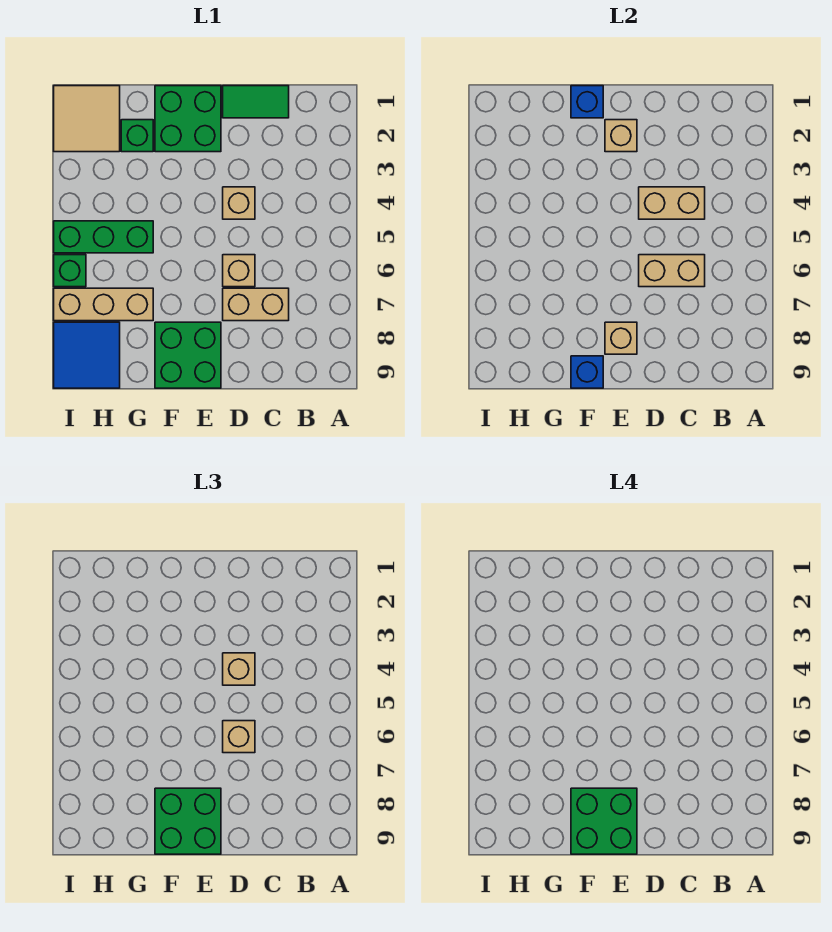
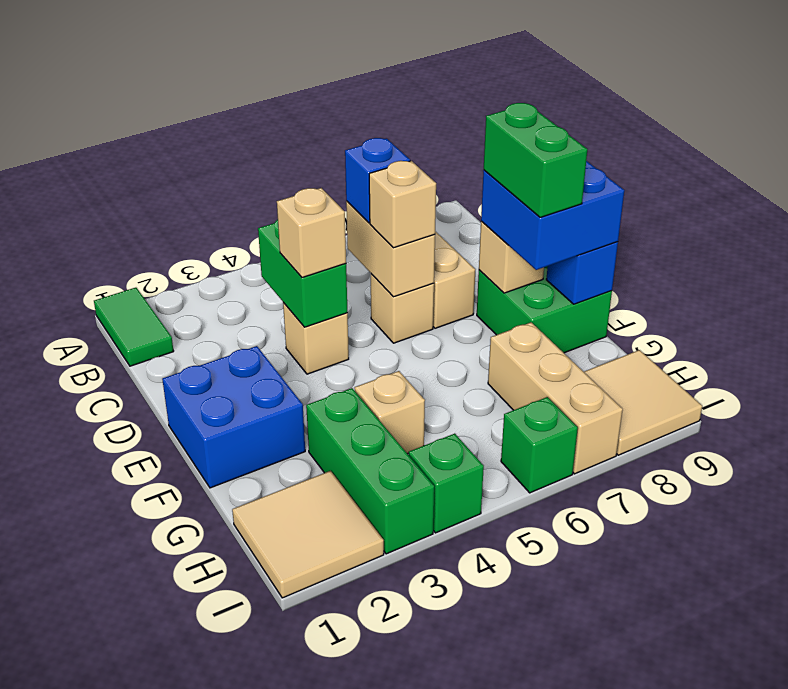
green 1x2 tile [223,86,289,118] -> green 1x2 tile moved to [94,288,174,366]
tan 1x2 brick [639,187,705,219] -> green 1x2 brick [258,220,347,327]
green 2x2 brick [155,86,221,152] -> blue 2x2 brick [162,346,305,488]
tan 1x1 brick [605,120,637,152] -> tan 1x1 brick moved to [355,371,425,454]
green 2x2 brick [155,788,221,854] -> blue 2x2 brick [481,161,624,270]
green 2x2 brick [571,788,637,854] -> green 1x2 brick [484,103,588,217]
blue 1x1 brick [571,86,603,118] -> blue 1x1 brick moved to [345,138,410,223]
green 1x1 brick [121,120,153,152] -> green 1x1 brick moved to [409,434,484,533]
green 1x3 brick [54,221,153,253] -> green 1x3 brick moved to [306,388,434,554]
blue 2x2 tile [54,322,120,388] -> tan 2x2 tile [584,350,702,455]

